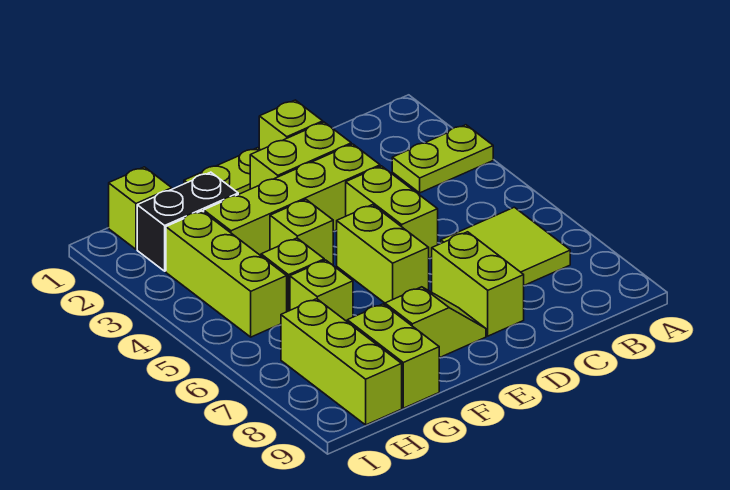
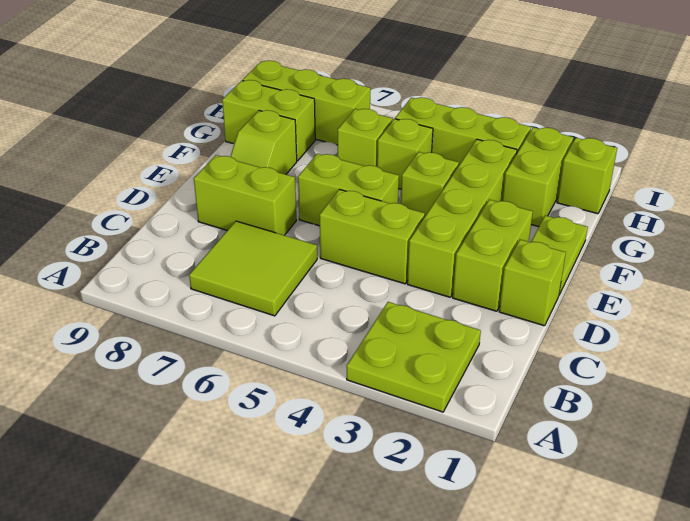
lime 1x2 plate [392,125,493,193] -> lime 2x2 plate [347,302,481,412]
black 1x2 brick [137,172,238,271] -> lime 1x2 brick [502,127,574,227]

